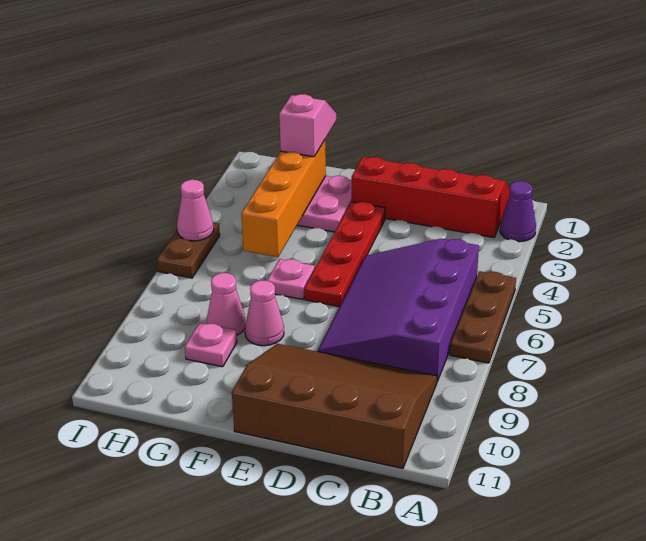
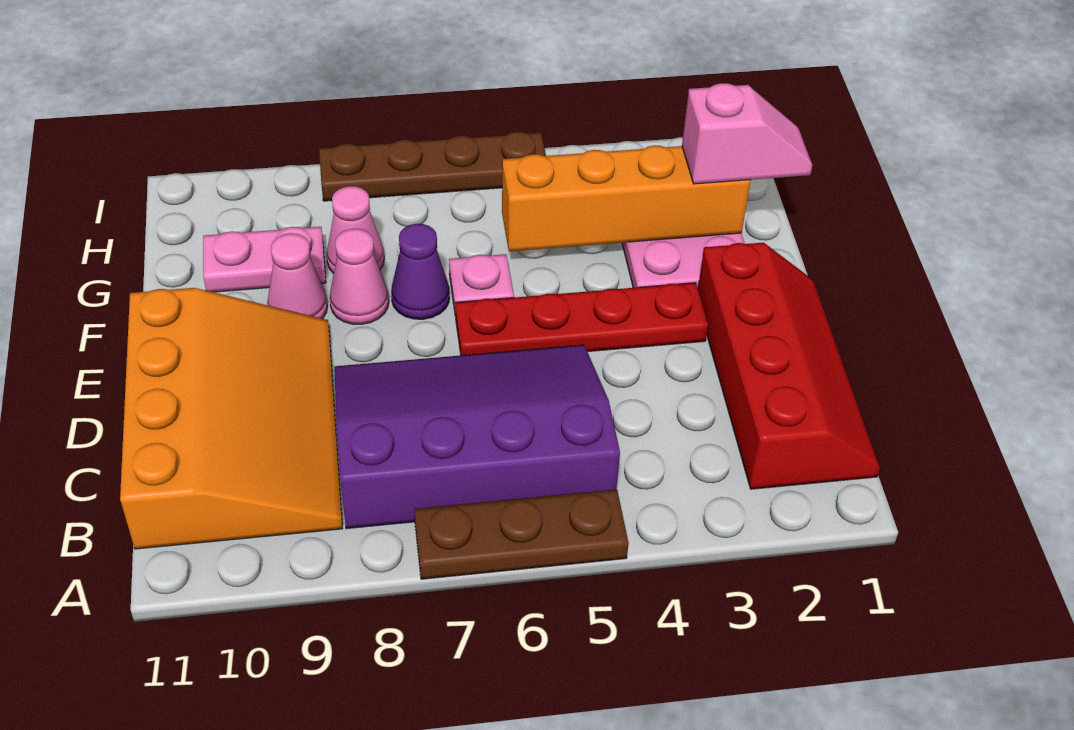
purple 1x1 cone [500,181,536,242] -> purple 1x1 cone moved to [391,224,449,319]
brown 3x4 slope [232,344,437,468] -> orange 3x4 slope [120,288,343,549]
pink 1x1 plate [185,323,237,367] -> pink 1x2 plate [203,227,326,292]
brown 1x2 plate [157,223,220,278] -> brown 1x4 plate [319,132,546,201]
pink 1x1 cone [177,180,214,241] -> pink 1x1 cone moved to [267,233,327,319]

